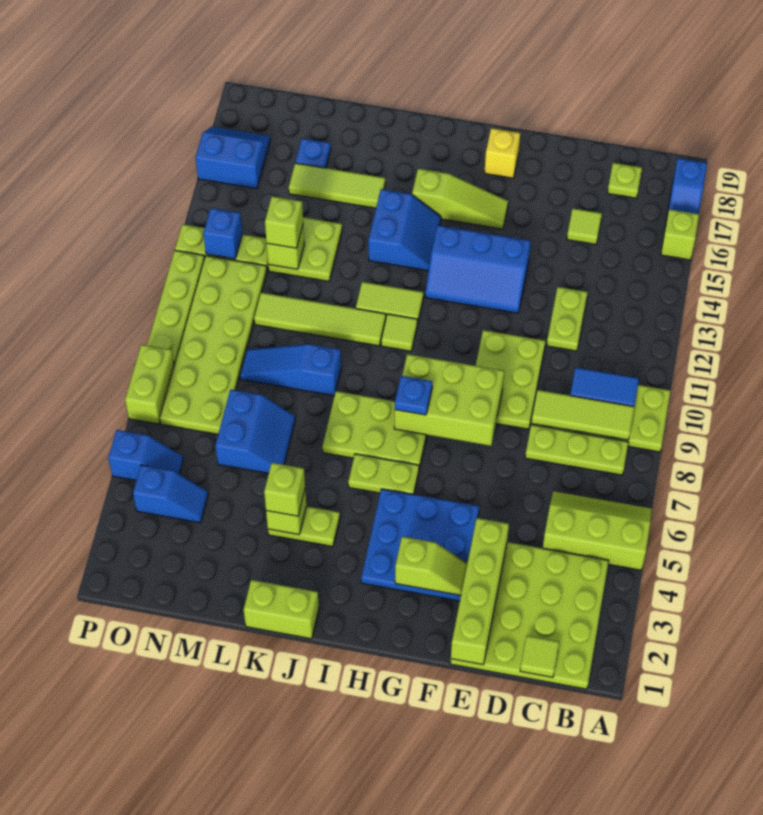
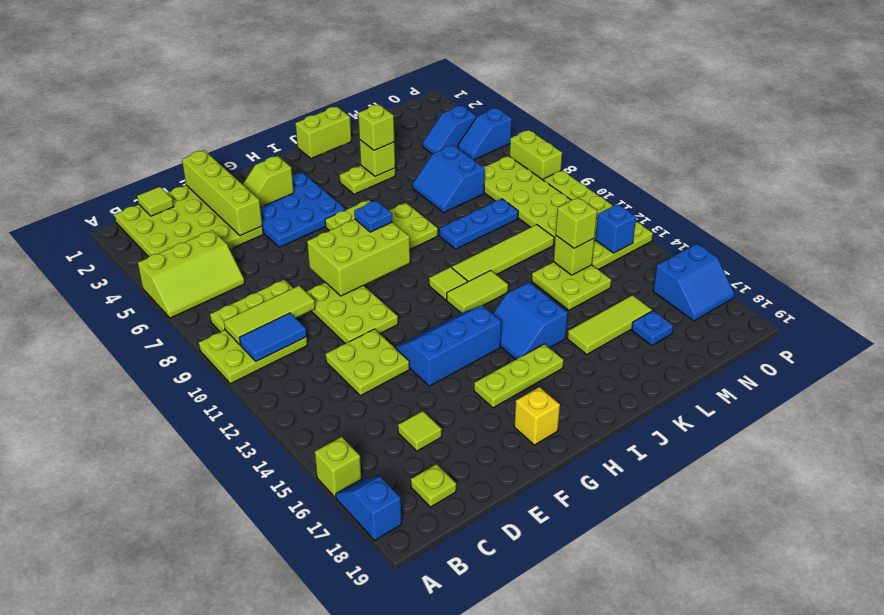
lime 1x2 plate [547,287,588,351] -> lime 2x2 plate [326,329,410,396]
lime 1x3 slope [412,169,508,229] -> lime 1x3 plate [474,344,564,408]
blue 1x3 slope [240,344,341,396] -> blue 1x3 plate [440,199,518,249]

